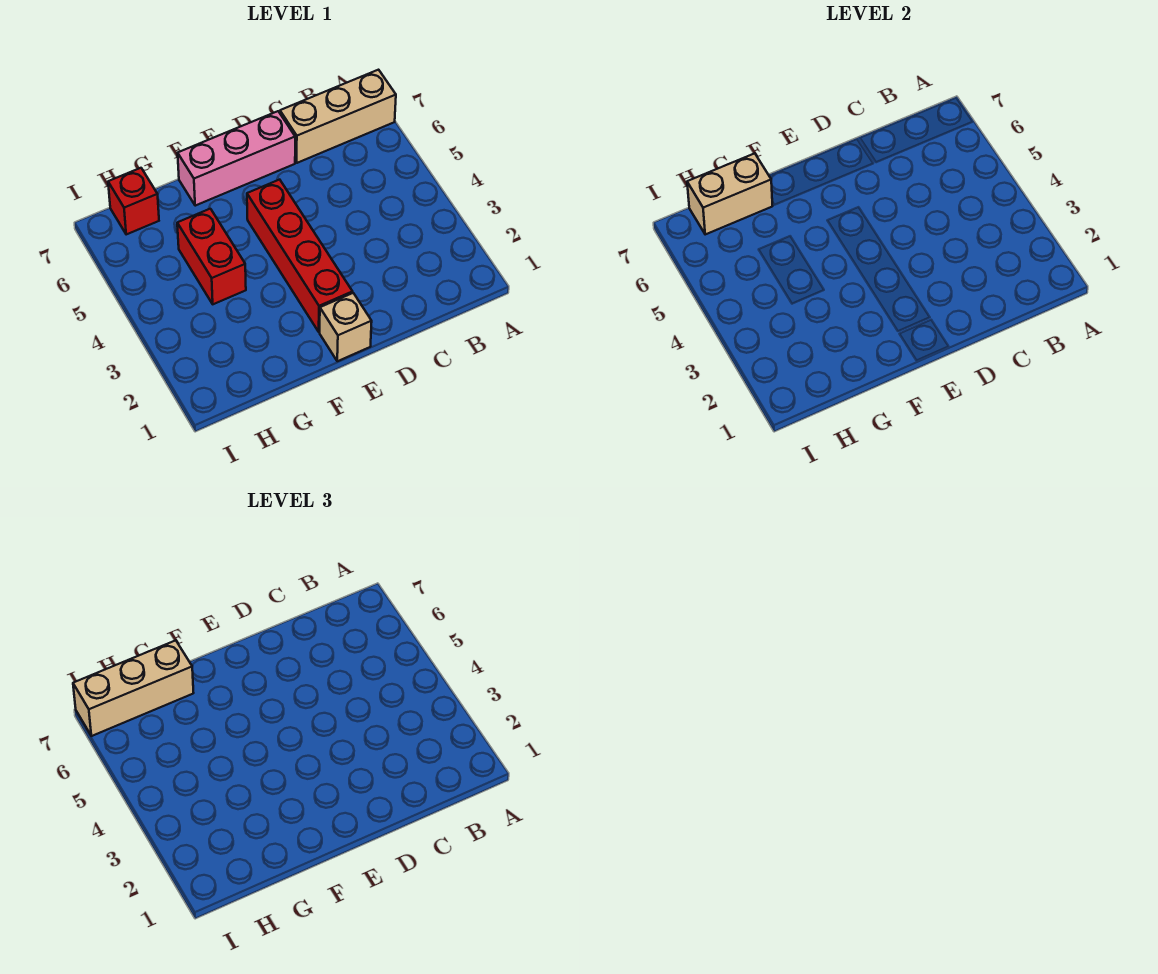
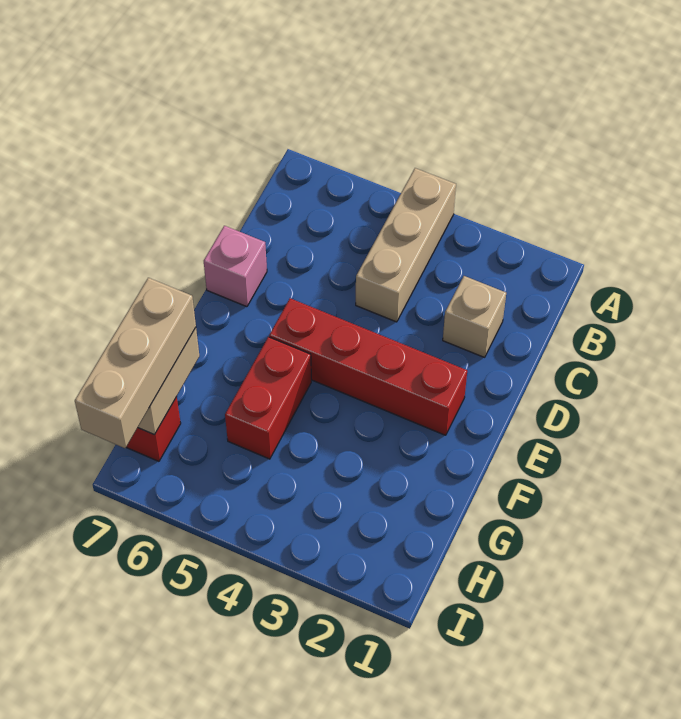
tan 1x3 brick [280,70,396,163] -> tan 1x3 brick moved to [356,168,456,322]
pink 1x3 brick [178,111,295,206] -> pink 1x1 brick [204,226,267,307]
tan 1x1 brick [320,293,372,361] -> tan 1x1 brick moved to [443,276,506,357]
red 1x2 brick [177,209,246,304] -> red 1x2 brick turned to [225,337,311,459]

